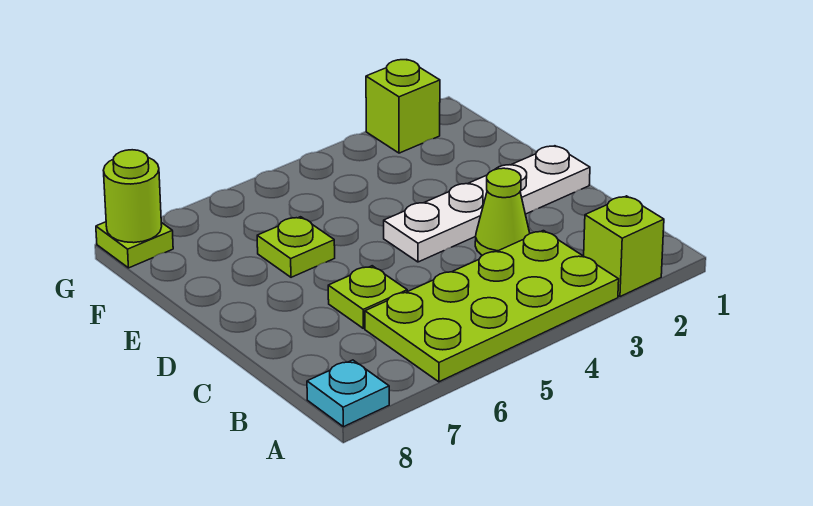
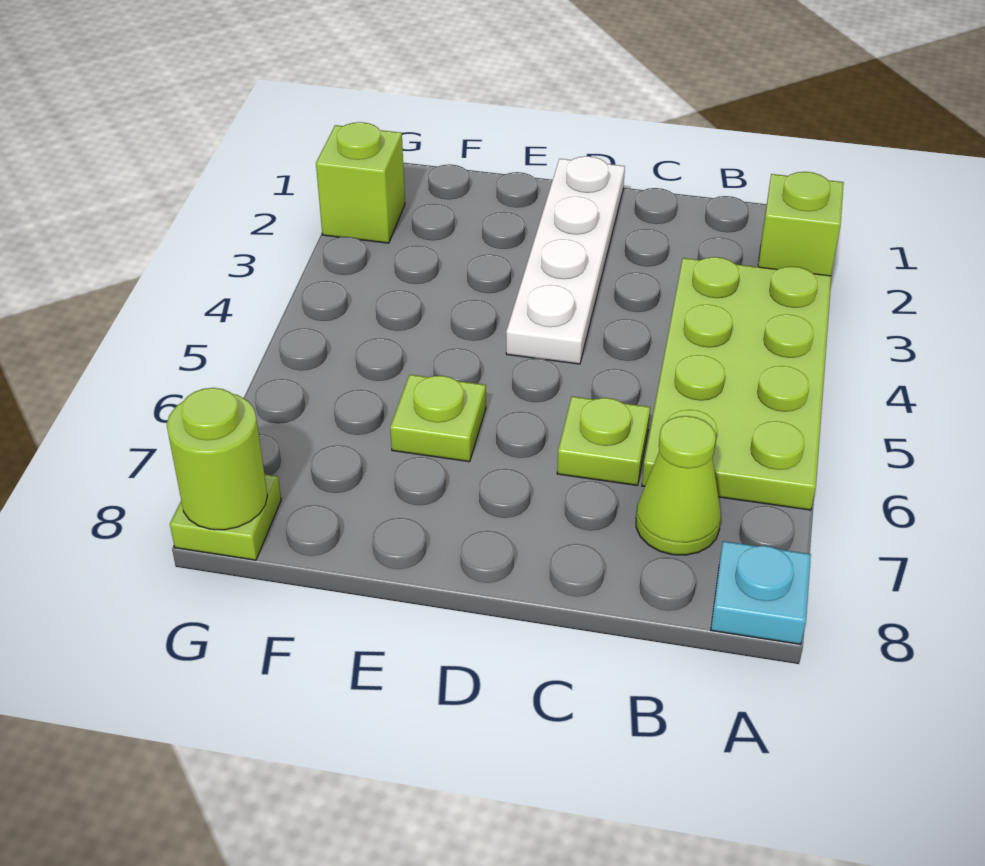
lime 1x1 cone [475,168,530,255] -> lime 1x1 cone moved to [636,416,721,555]

